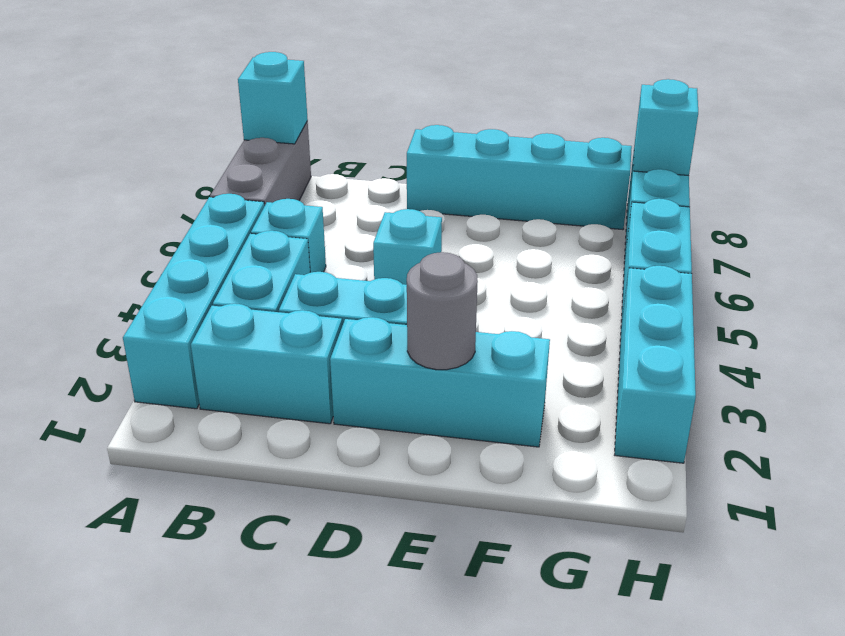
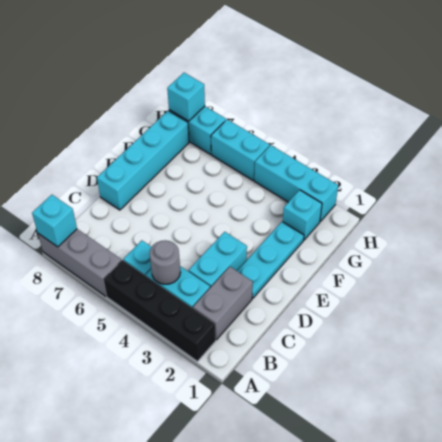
cyan 1x4 brick [123,194,264,409] -> black 1x4 brick [103,260,216,361]
cyan 1x2 brick [191,304,342,424] -> grey 1x2 brick [193,267,253,340]
cyan 1x3 brick [330,317,550,447] -> cyan 1x3 plate [238,222,304,298]
cyan 1x1 brick [373,209,442,285] -> cyan 1x1 brick moved to [283,190,322,240]
grey 1x1 round brick [407,252,478,370] -> grey 1x1 round brick moved to [150,240,181,284]

